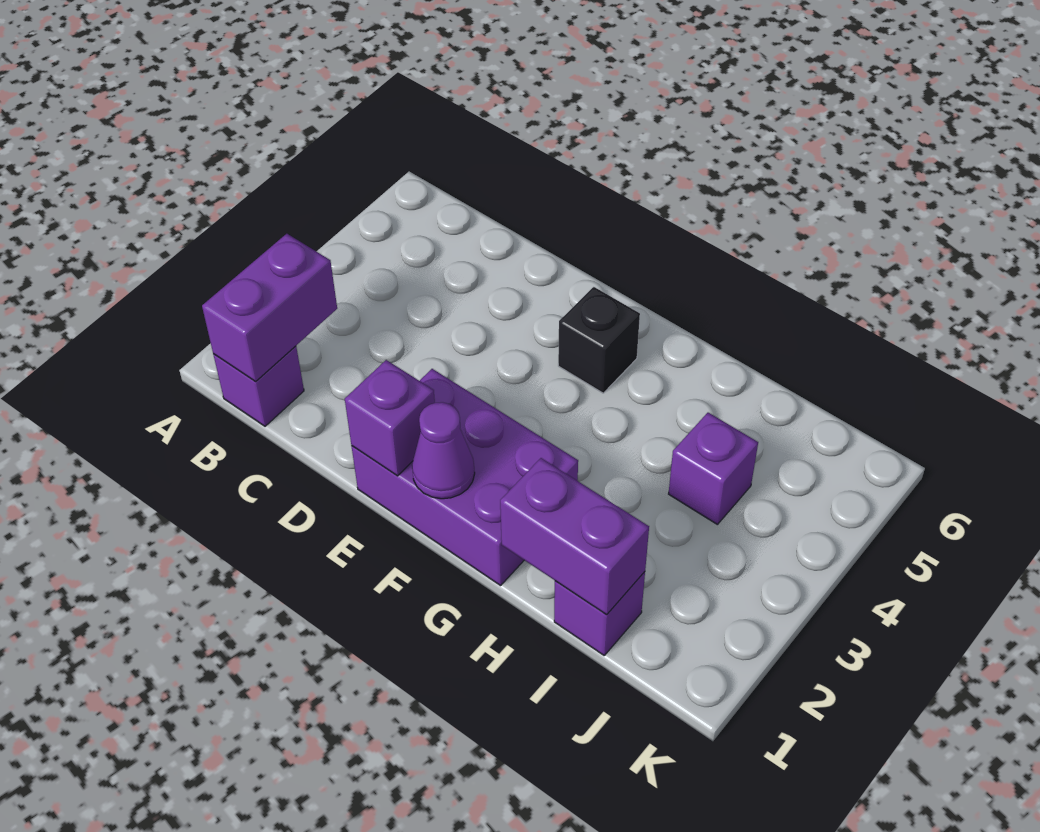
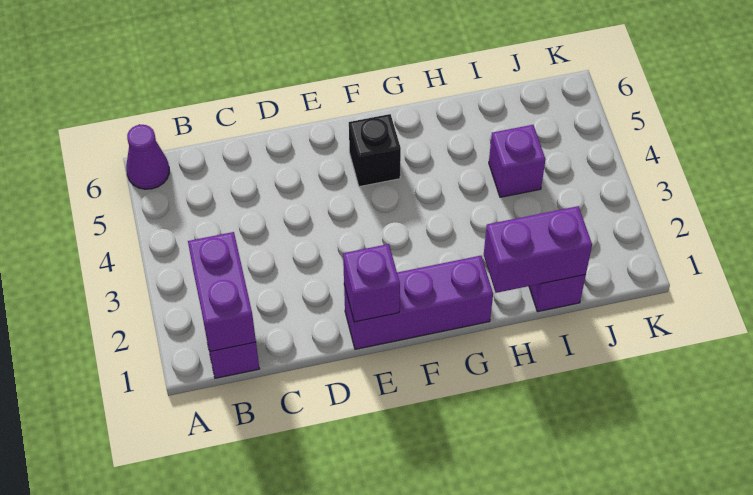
purple 2x3 brick [352,369,578,586] -> purple 1x3 brick [344,256,493,349]
purple 1x1 cone [412,402,475,499] -> purple 1x1 cone moved to [126,125,169,189]

